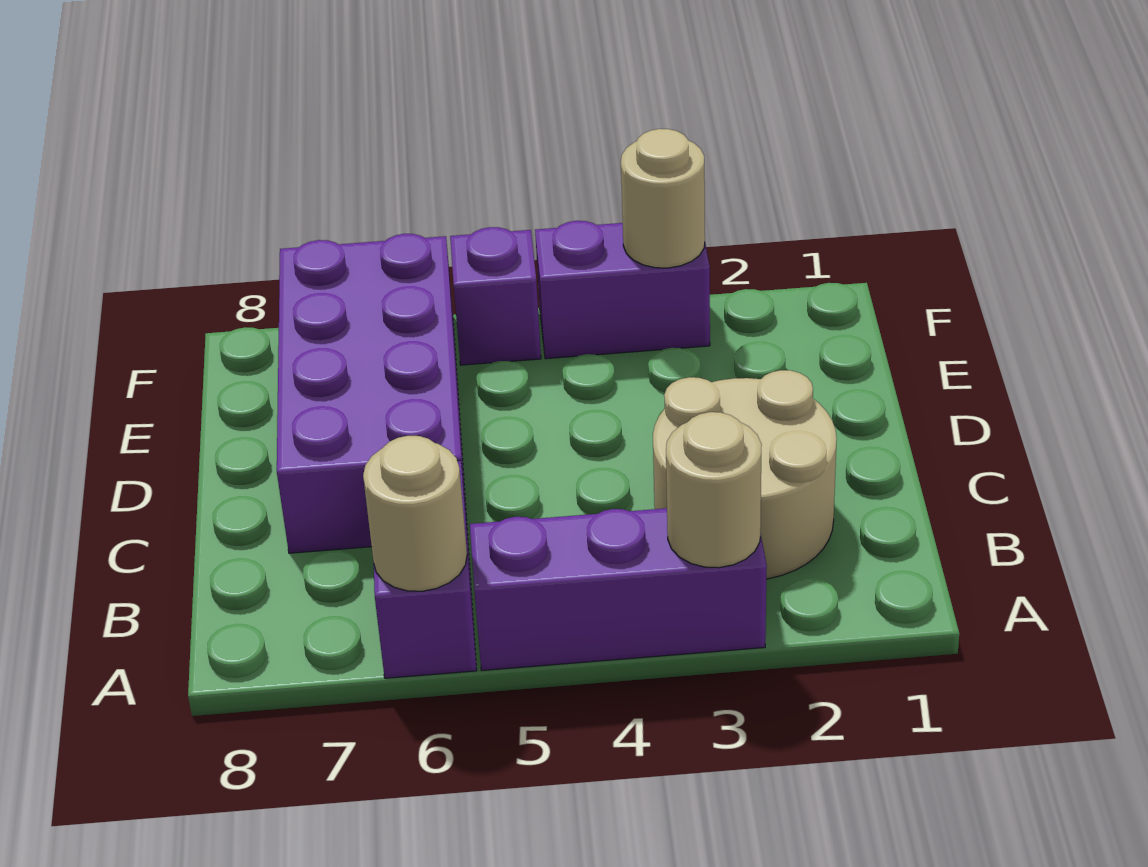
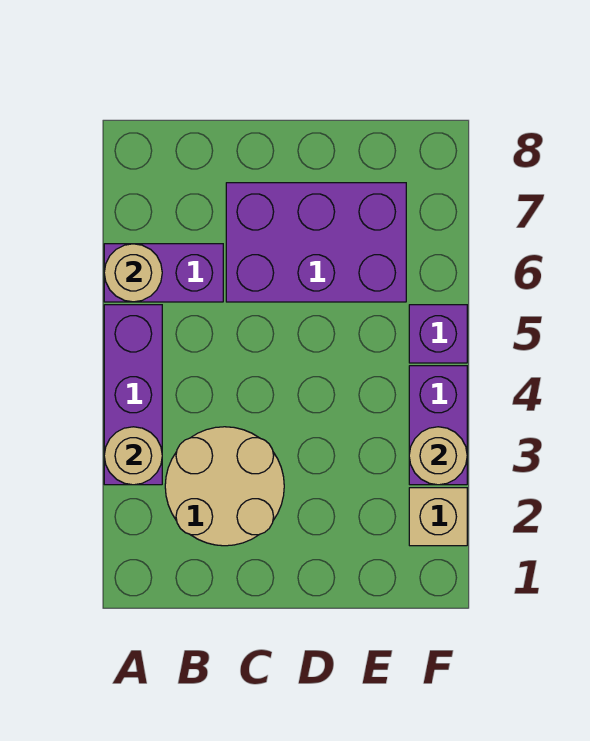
purple 2x4 brick [277,234,468,553] -> purple 2x3 brick [226,183,406,302]
none -> tan 1x1 brick [409,488,467,546]

